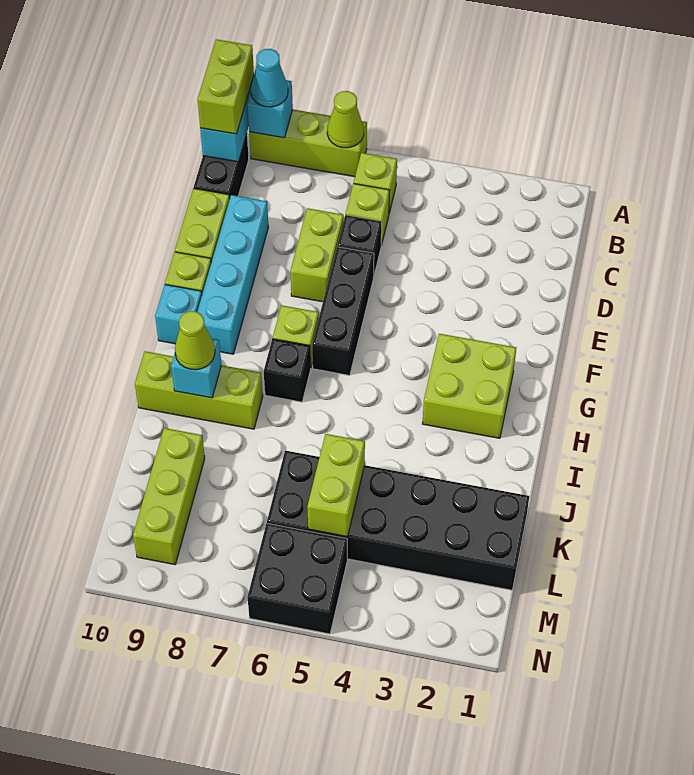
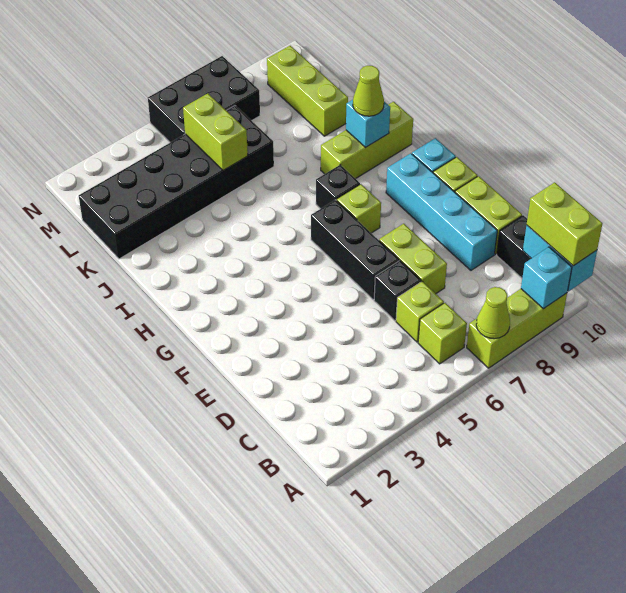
cyan 1x1 cone [251,49,288,107] -> none
lime 2x2 brick [422,334,516,438] -> none
black 2x2 brick [248,524,347,634] -> black 2x3 brick [148,56,260,142]

